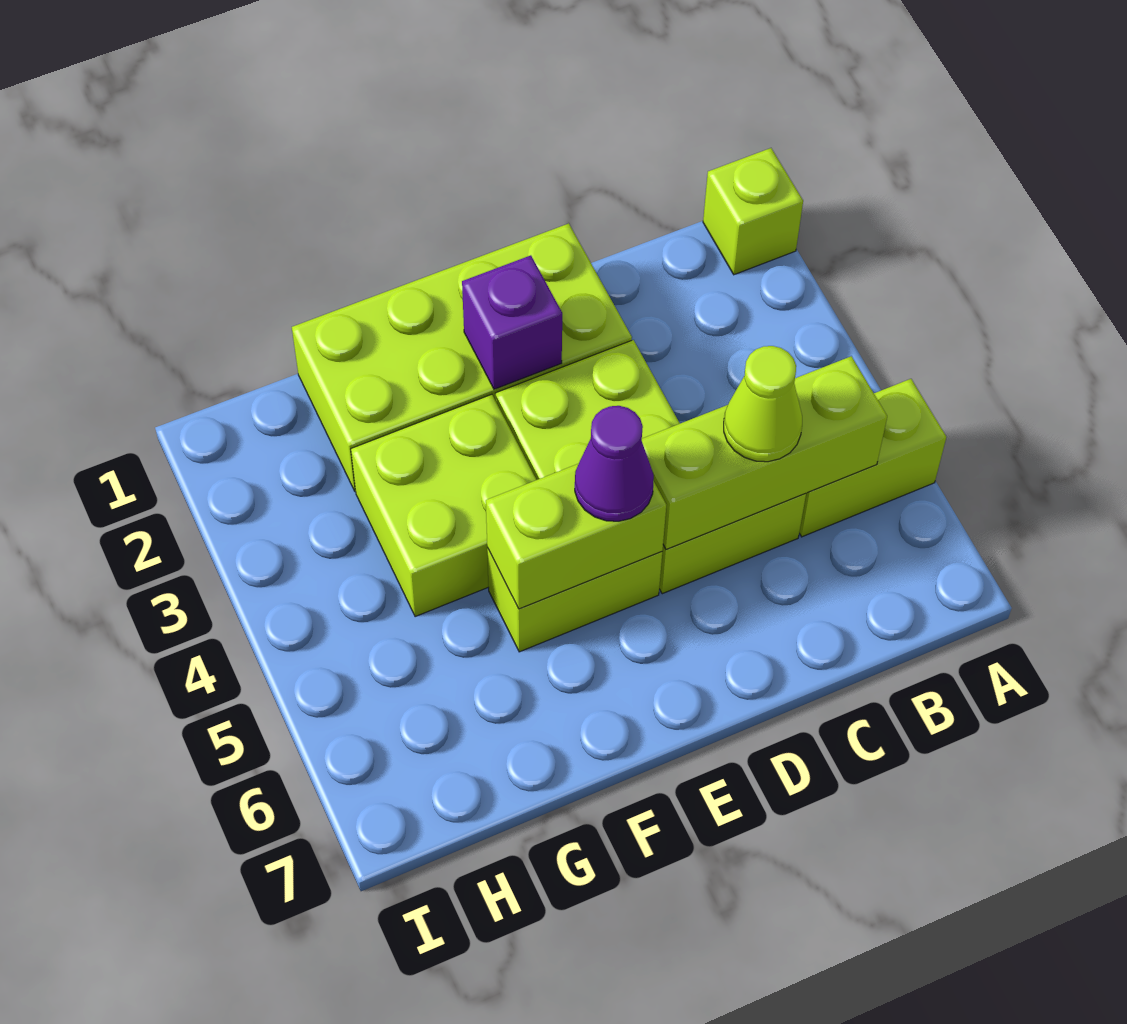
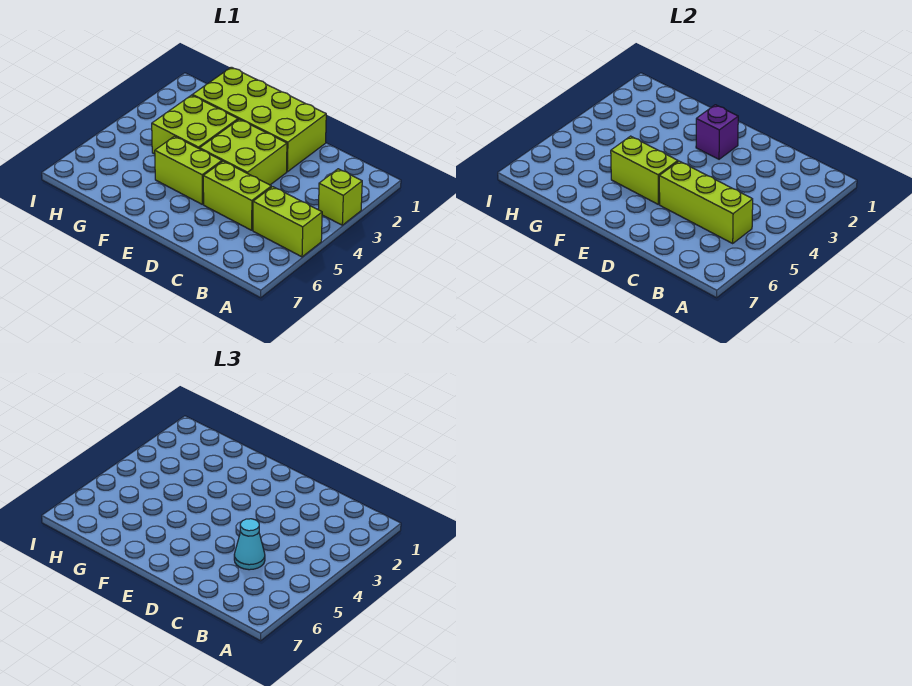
lime 1x1 brick [703,148,803,275] -> lime 1x1 brick moved to [318,169,362,225]
lime 1x1 cone [724,346,802,462] -> cyan 1x1 cone [234,519,265,570]
purple 1x1 cone [575,406,654,521] -> none

